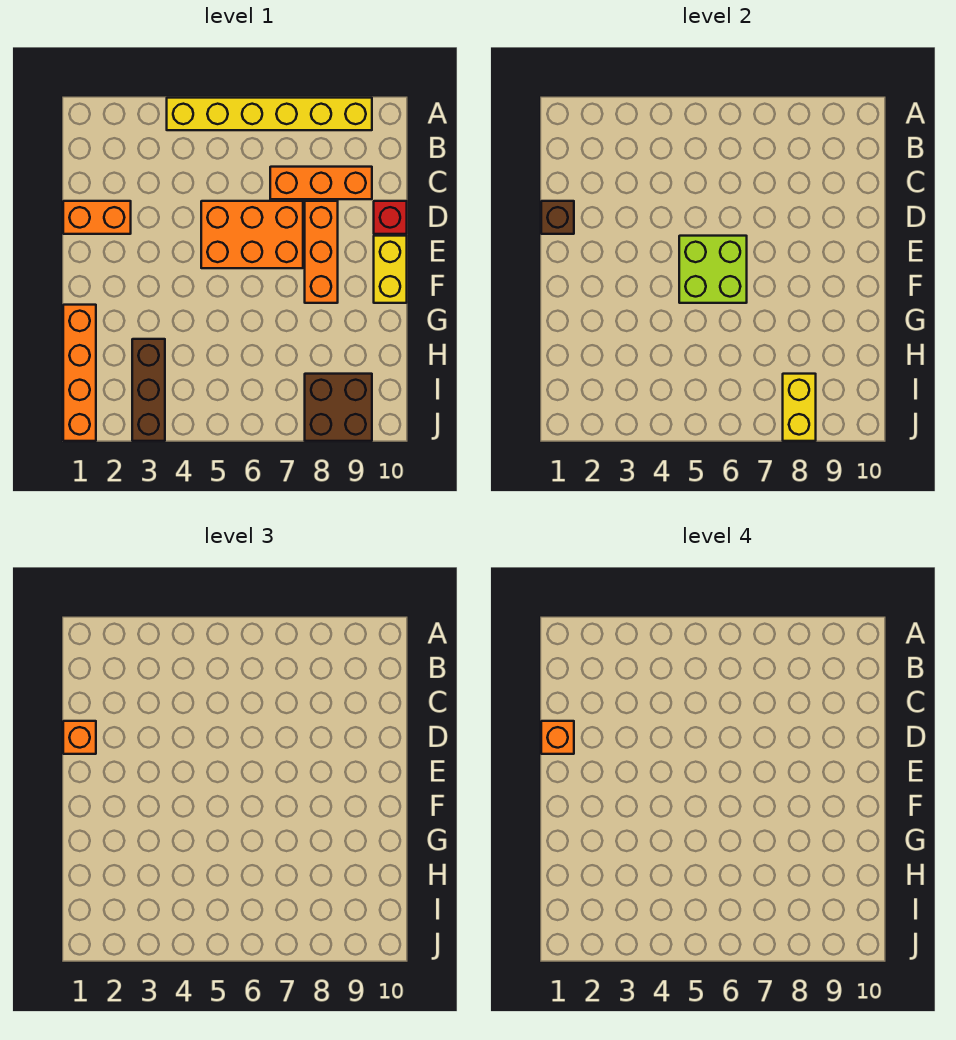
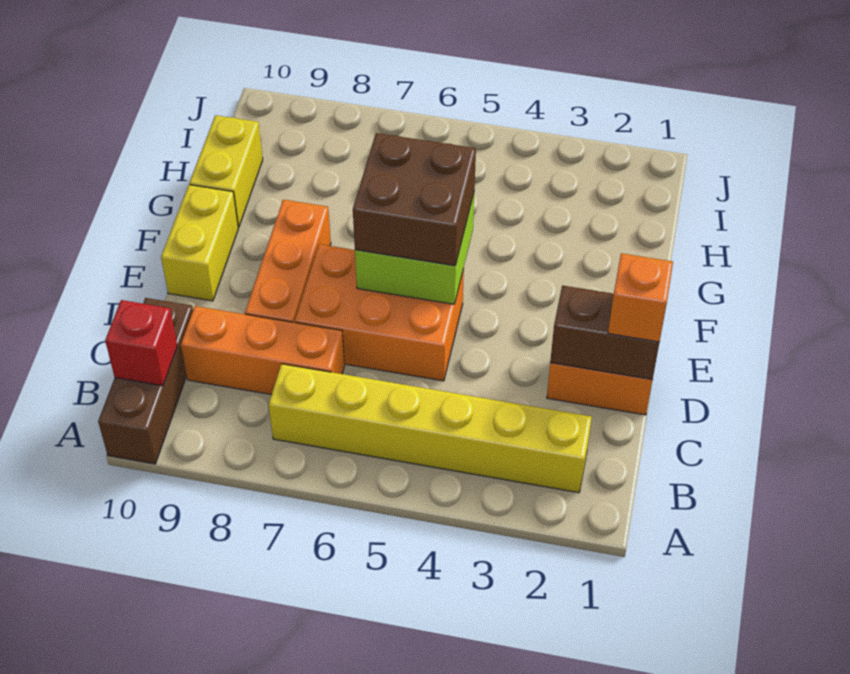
yellow 1x6 brick [167,98,372,130] -> yellow 1x6 brick moved to [269,364,592,493]
brown 1x1 brick [541,201,574,234] -> brown 1x2 brick [550,285,659,380]
orange 1x1 brick [541,721,574,754] -> none
red 1x1 brick [374,201,407,234] -> red 1x1 brick moved to [105,300,177,386]
orange 1x4 brick [63,305,96,441] -> none
brown 1x3 brick [132,339,165,441] -> brown 1x3 brick moved to [98,298,193,464]
brown 2x2 brick [305,374,372,441] -> brown 2x2 brick moved to [353,133,476,266]
yellow 1x2 brick [783,374,816,441] -> yellow 1x2 brick moved to [189,115,263,227]

